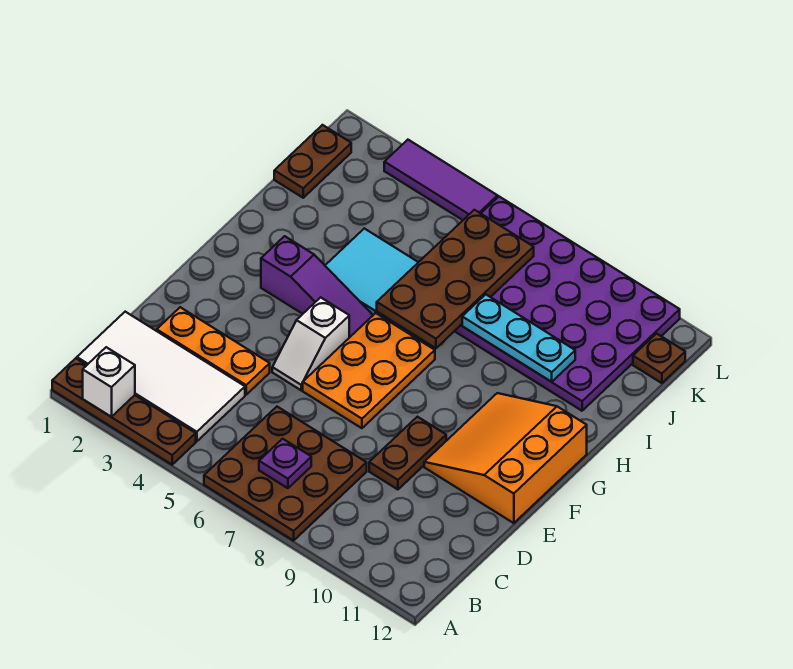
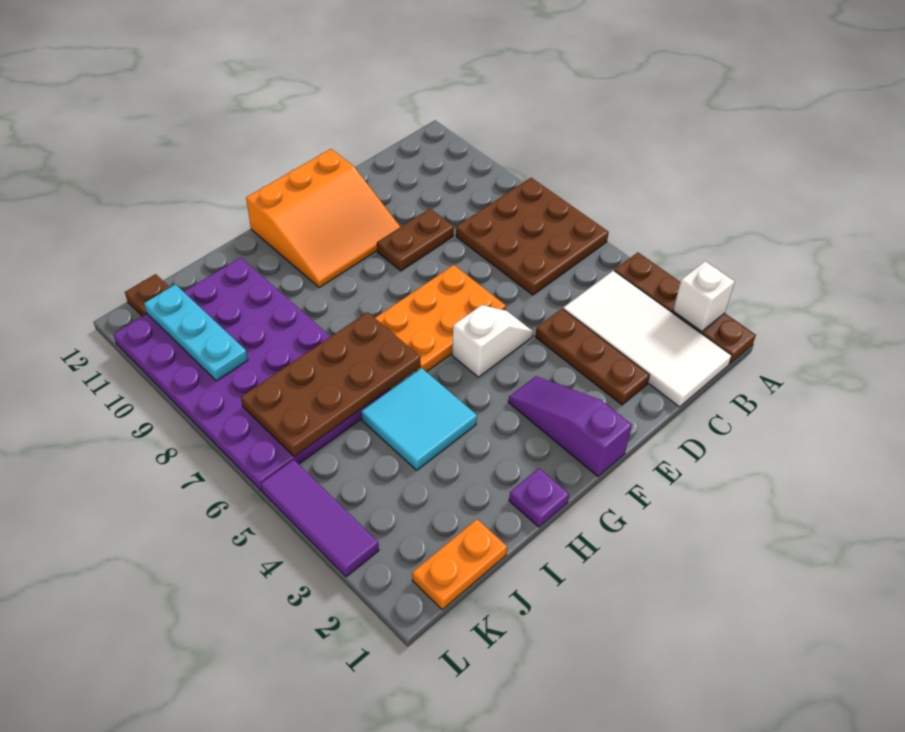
purple 1x1 plate [259,439,311,488] -> purple 1x1 plate moved to [509,468,569,527]
orange 1x3 plate [157,307,270,395] -> brown 1x3 plate [535,309,649,405]
purple 1x3 slope [261,236,373,337] -> purple 1x3 slope moved to [508,376,632,476]
cyan 1x3 plate [462,294,575,382] -> cyan 1x3 plate moved to [144,285,248,381]
brown 1x2 plate [274,125,351,198] -> orange 1x2 plate [412,519,507,610]

